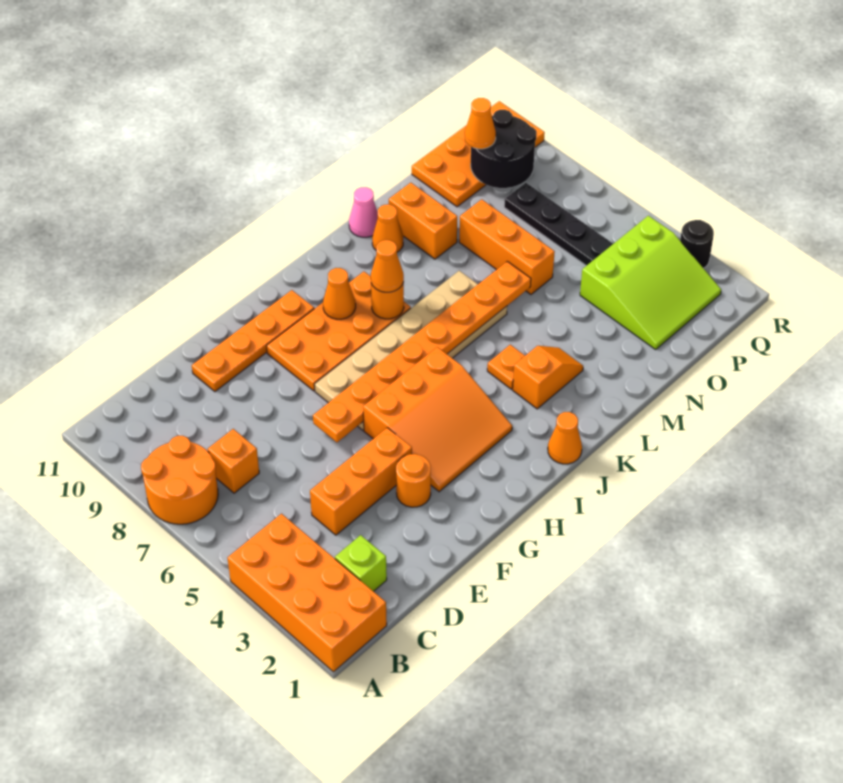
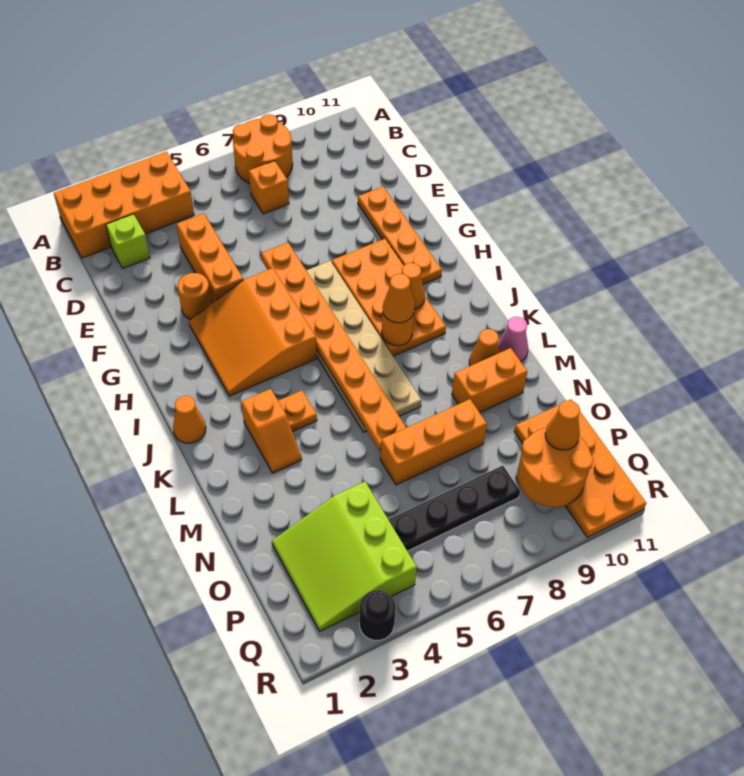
black 2x2 round brick [471,110,536,188] -> orange 2x2 round brick [517,428,593,507]

